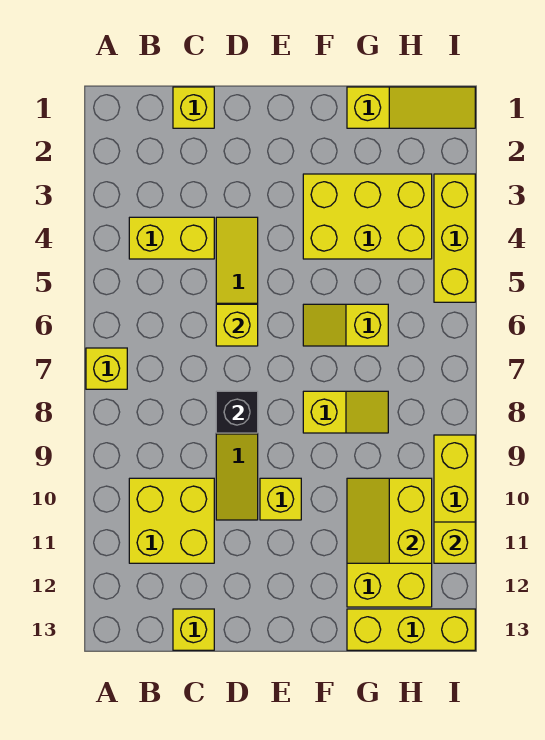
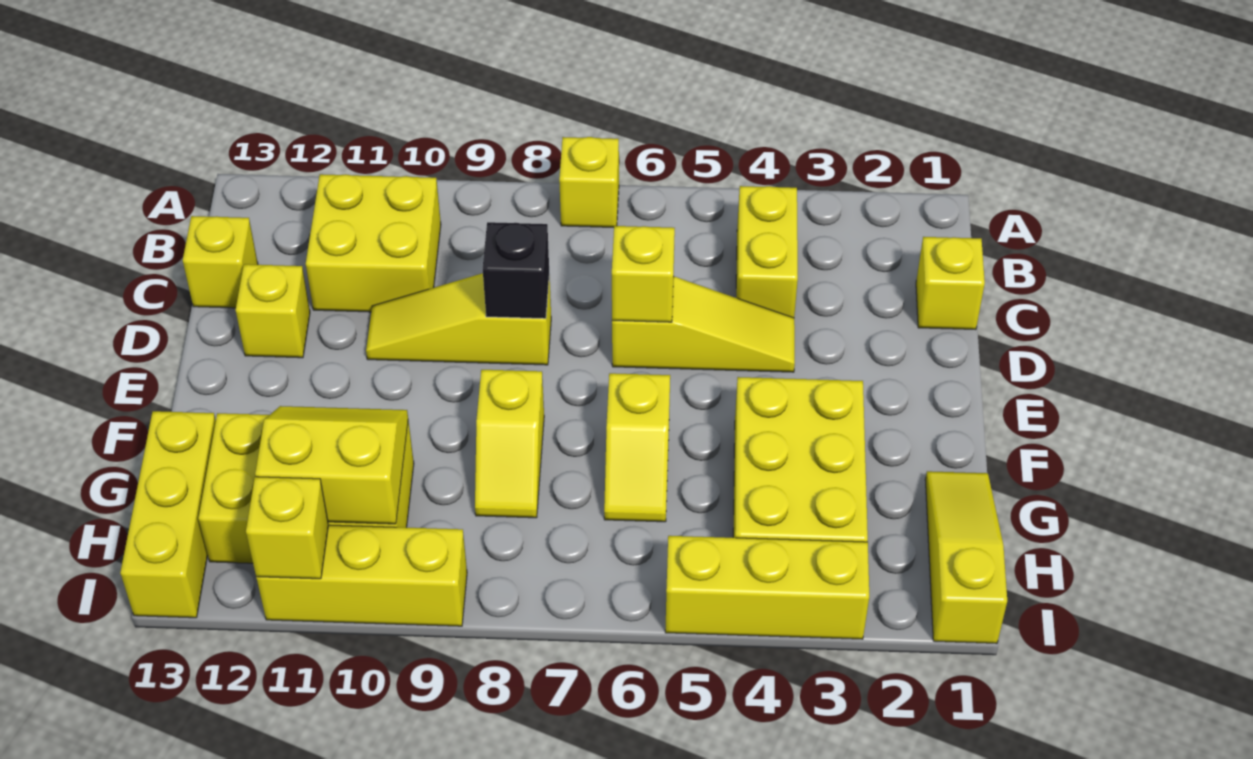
yellow 1x1 brick [260,478,301,520] -> yellow 1x1 brick moved to [236,264,310,358]
yellow 1x2 slope [303,304,388,346] -> yellow 1x2 slope turned to [604,373,670,522]
yellow 1x3 slope [347,87,475,128] -> yellow 1x3 slope turned to [925,471,1007,643]

